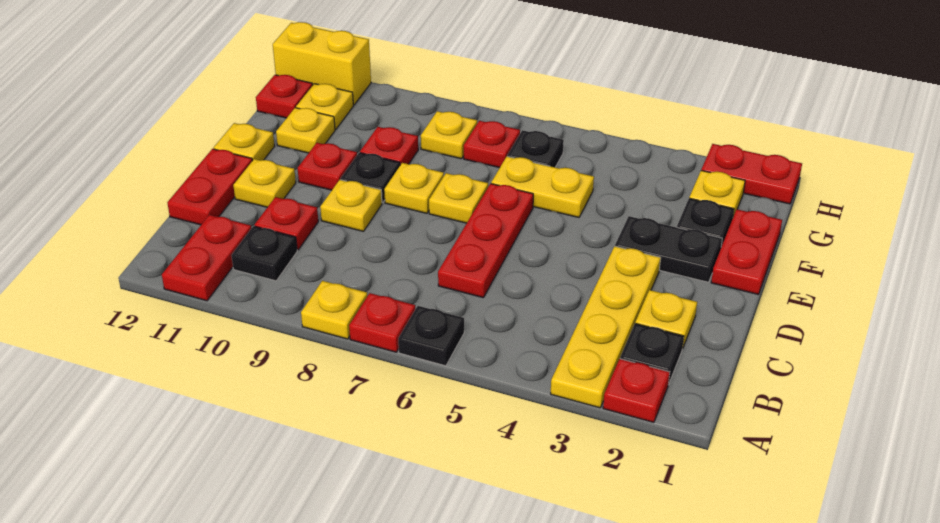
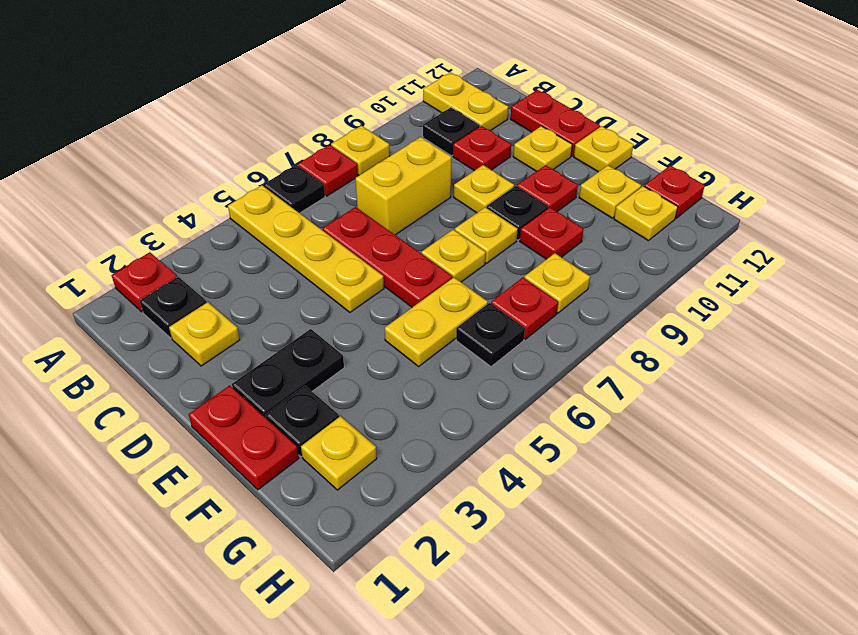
yellow 1x4 plate [551,246,661,408] -> yellow 1x4 plate moved to [228,185,384,312]
red 1x2 plate [162,215,251,301] -> yellow 1x2 plate [423,72,508,131]
red 1x2 plate [701,144,802,204] -> none
yellow 1x2 brick [273,22,371,105] -> yellow 1x2 brick moved to [355,137,451,235]

